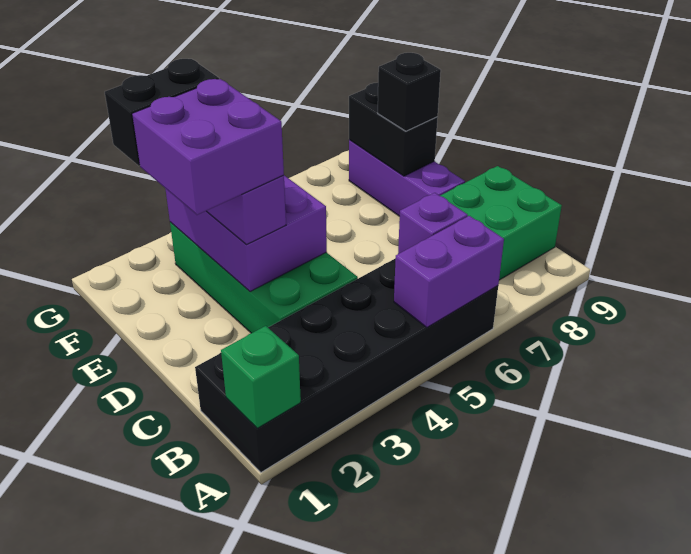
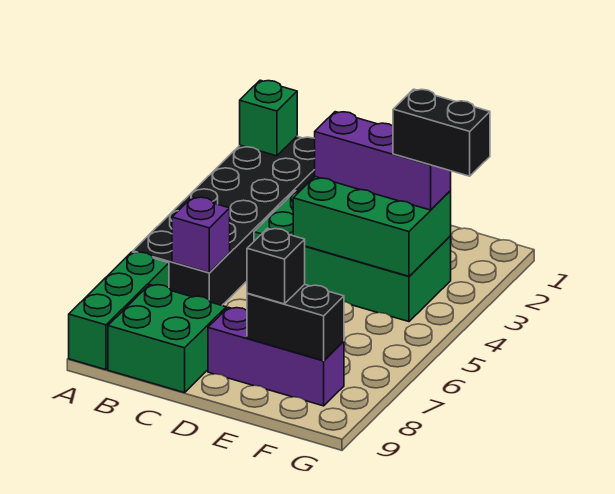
purple 1x2 brick [394,216,504,327] -> none
none -> green 1x3 brick [69,252,169,370]
purple 2x2 brick [132,79,284,215] -> none
purple 2x3 brick [165,175,327,292] -> green 2x3 brick [293,177,451,276]
black 1x2 brick [105,59,219,166] -> black 1x2 brick turned to [393,89,490,176]

